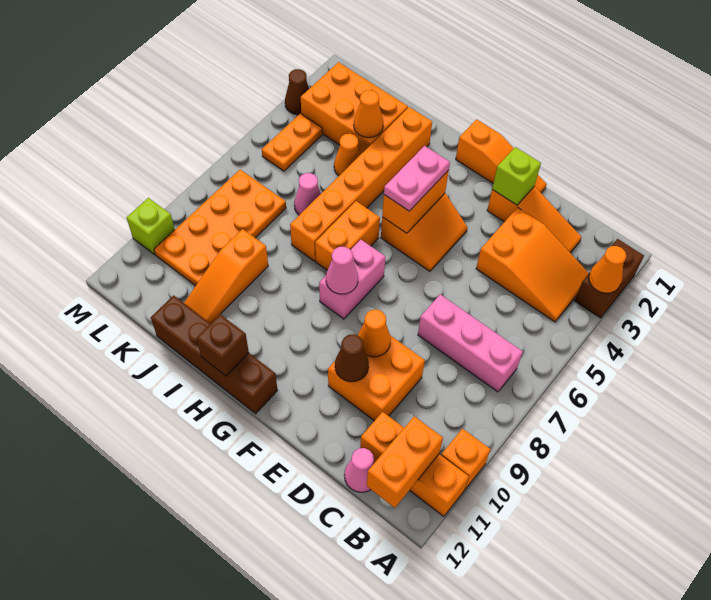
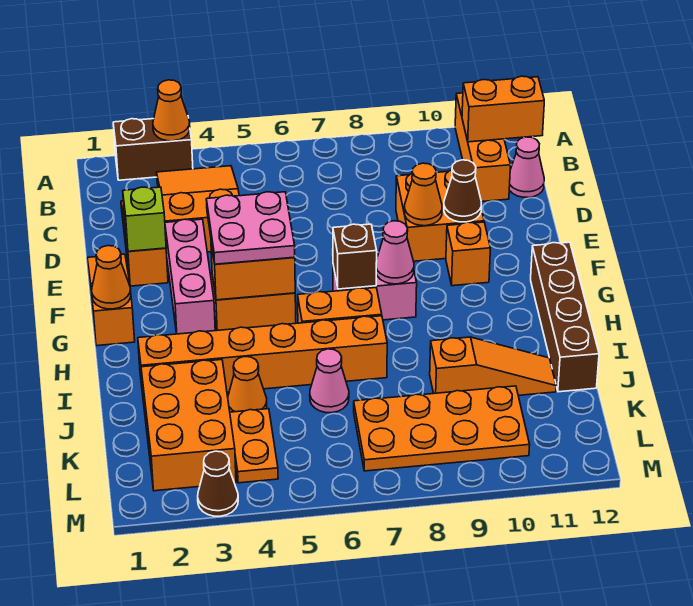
orange 1x1 brick [441,429,490,489] -> orange 1x1 brick moved to [446,222,490,286]
pink 1x3 brick [418,294,523,392] -> pink 1x3 brick moved to [165,219,215,334]
pink 1x2 plate [384,146,450,211] -> pink 2x2 plate [206,192,295,264]
brown 1x1 brick [197,314,249,376] -> brown 1x1 brick moved to [333,224,377,289]
orange 1x1 cone [354,90,383,138] -> orange 1x1 cone moved to [92,246,131,309]
orange 1x2 plate [262,114,322,171] -> orange 1x2 plate turned to [230,409,278,483]
lime 1x1 brick [126,198,175,254] -> none

